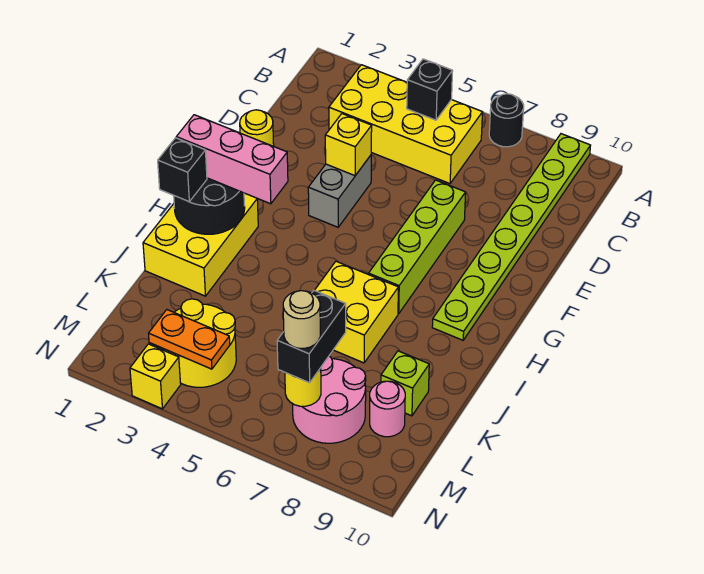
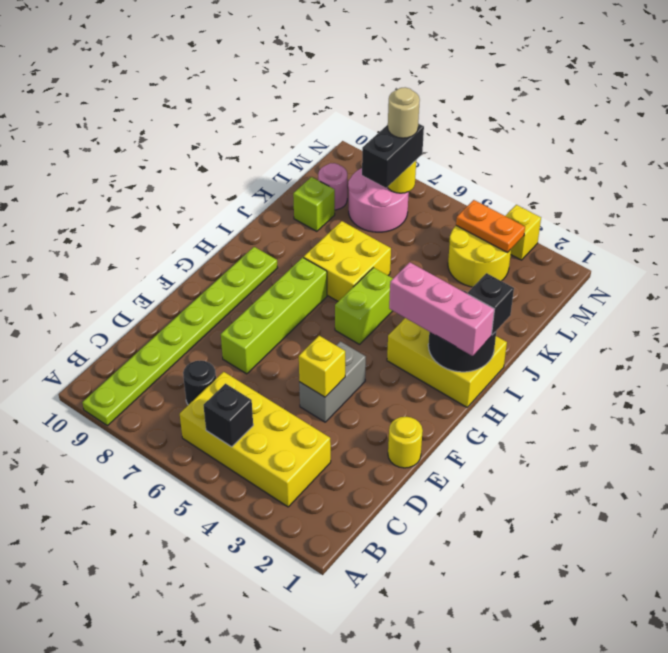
black 1x1 round brick [489,94,524,147] -> black 1x1 round brick moved to [183,361,216,405]
yellow 2x3 brick [143,193,258,296] -> yellow 2x3 brick turned to [387,318,507,407]
none -> lime 1x2 brick [335,268,393,344]

